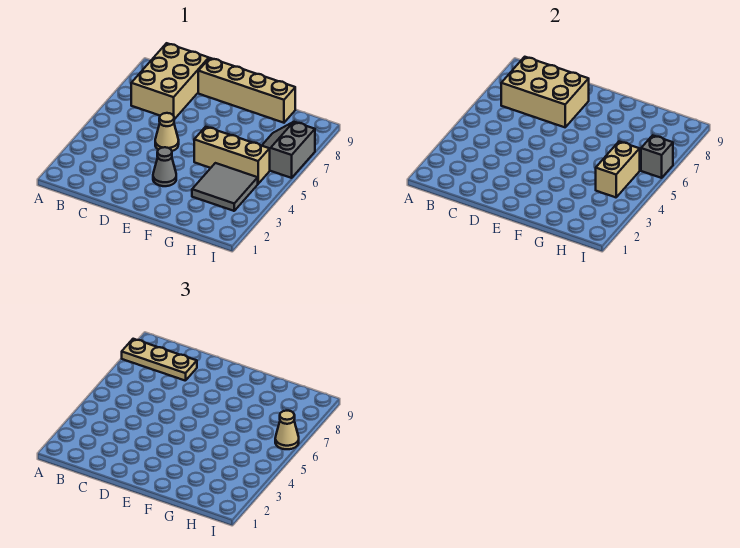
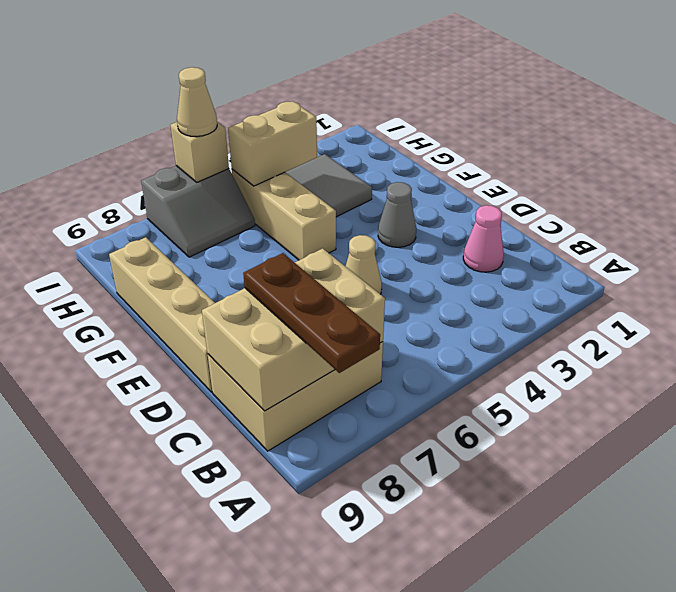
tan 1x3 plate [122,339,197,381] -> brown 1x3 plate [243,253,380,373]
tan 2x3 brick [501,57,589,127] -> tan 2x3 brick turned to [202,248,385,411]
none -> pink 1x1 cone [463,205,504,272]
grey 1x1 brick [641,135,673,178] -> tan 1x1 brick [170,122,229,182]

